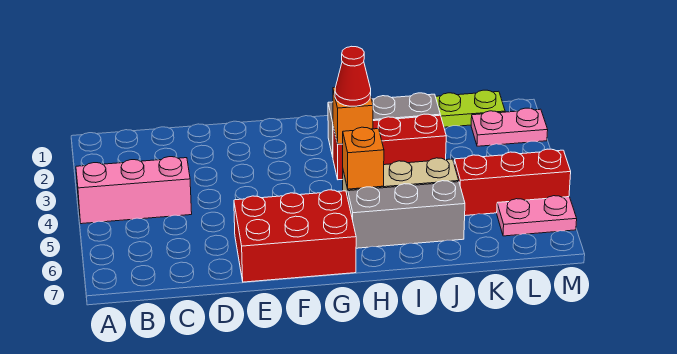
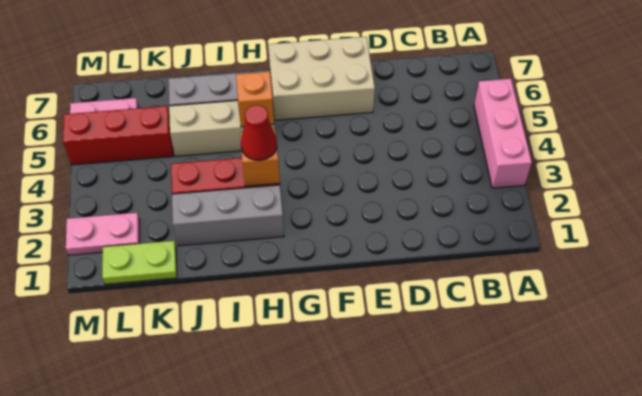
pink 1x3 brick [76,157,192,224] -> pink 1x3 brick turned to [474,79,532,188]
red 2x3 brick [234,190,356,282] -> tan 2x3 brick [268,37,375,120]

